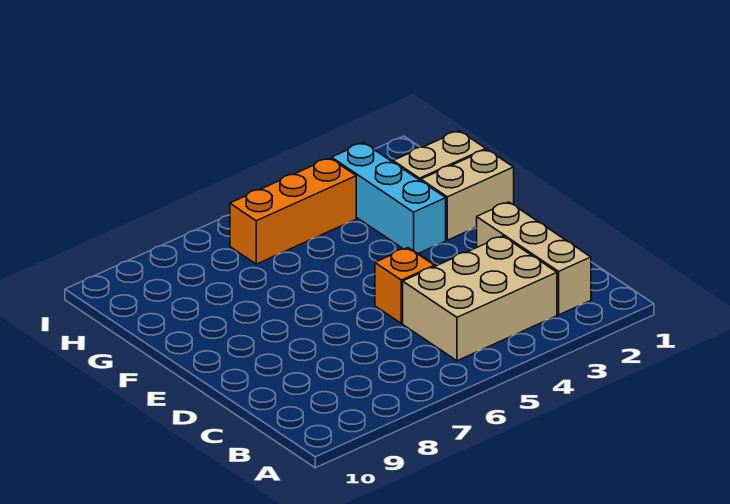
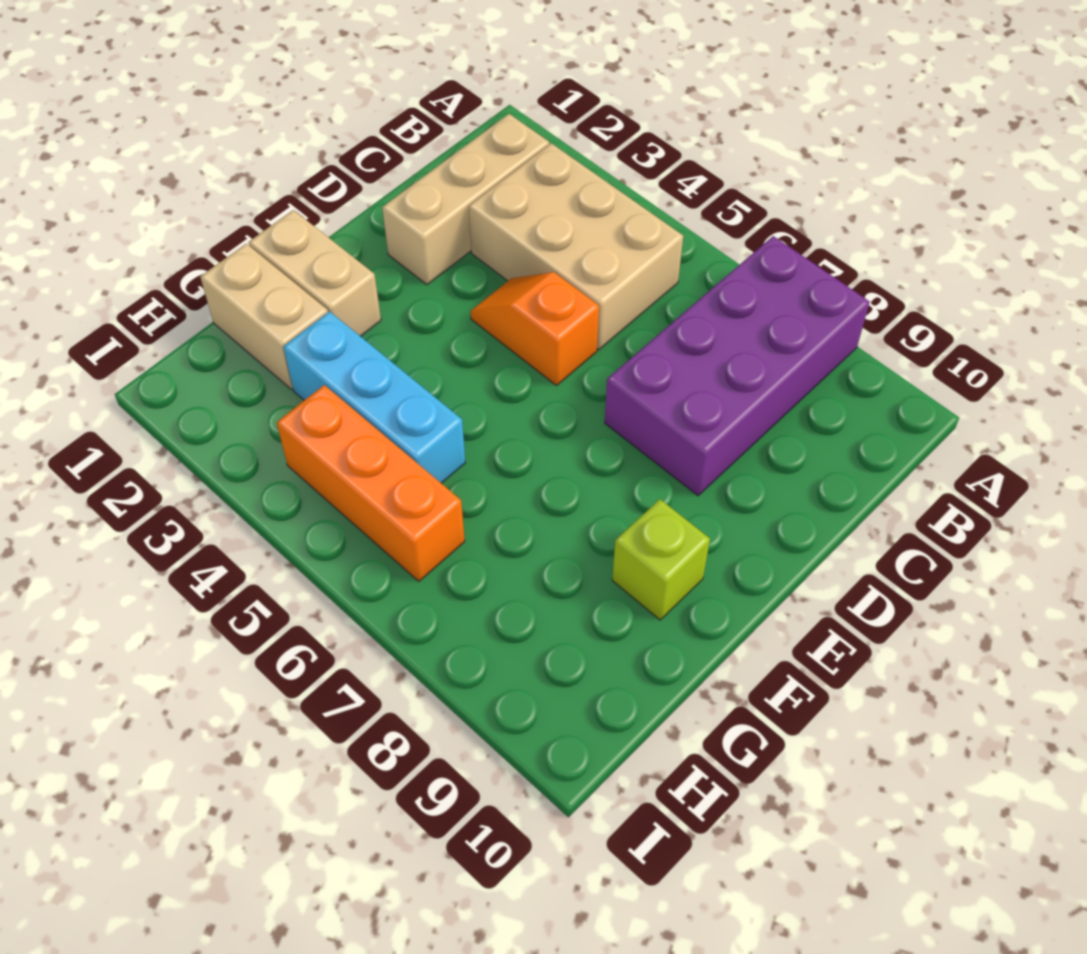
none -> purple 2x4 brick [605,236,870,496]
cyan 1x3 brick [331,143,446,253] -> cyan 1x3 brick turned to [283,312,465,483]
none -> lime 1x1 brick [612,499,710,620]

